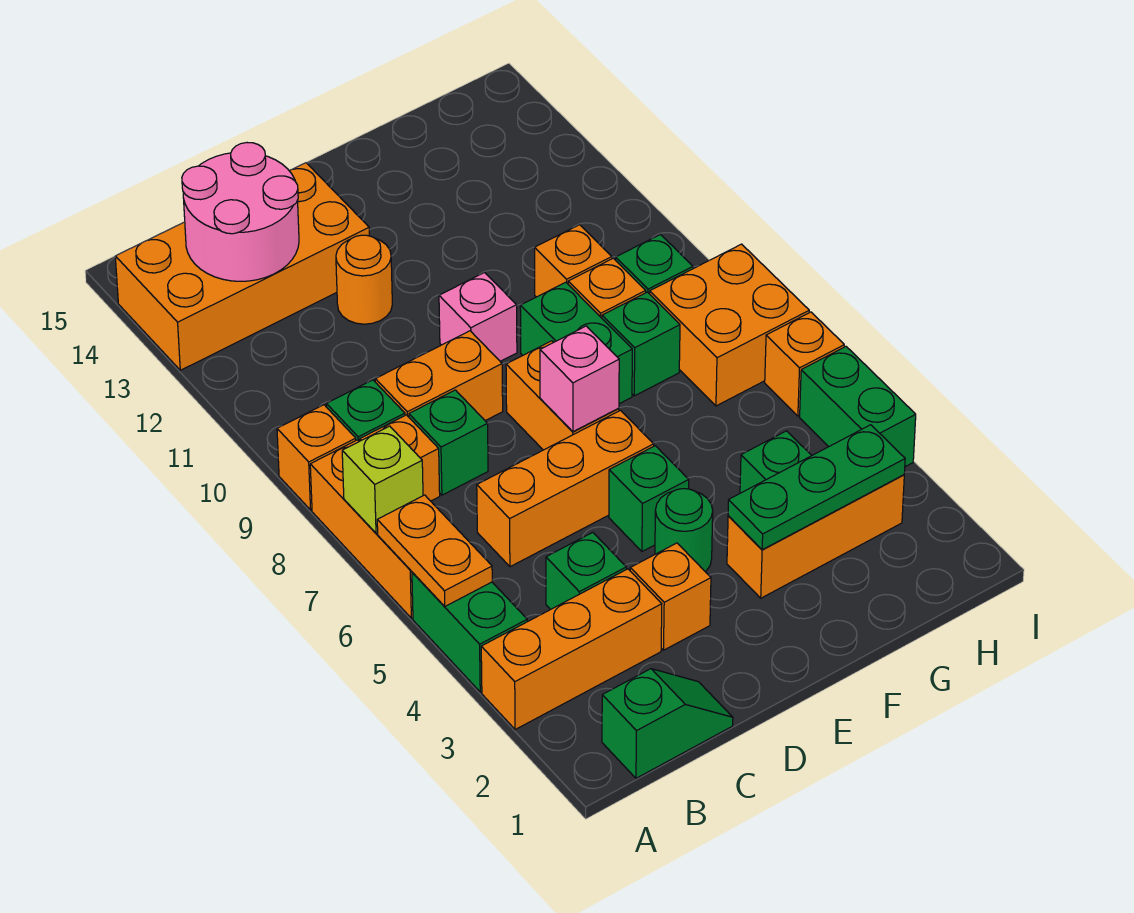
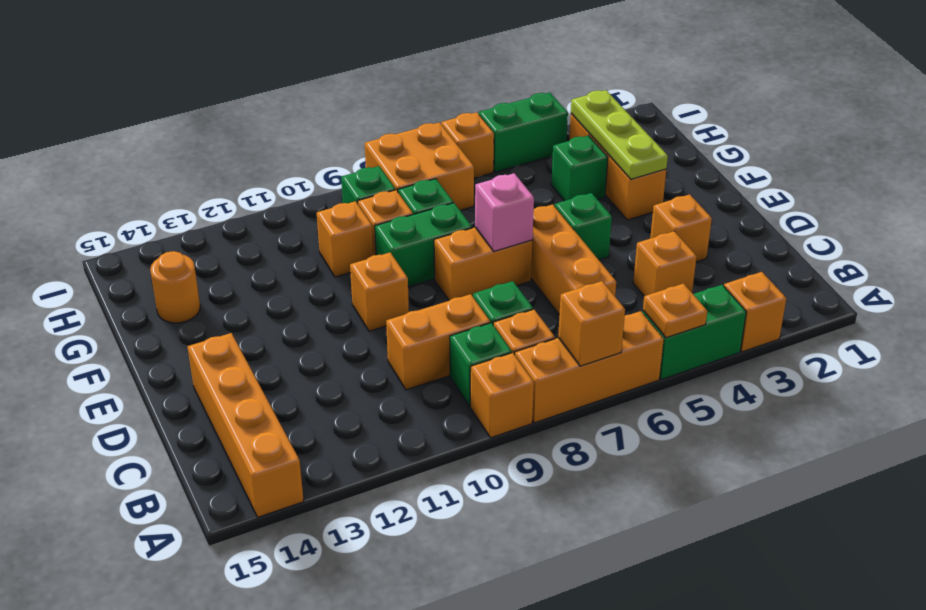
orange 1x3 brick [481,569,662,730] -> orange 1x1 brick [724,272,786,352]
orange 1x2 plate [377,495,492,606] -> orange 1x1 plate [643,284,707,338]
lime 1x1 brick [342,426,423,533] -> orange 1x1 brick [558,281,625,366]
orange 2x4 brick [115,163,369,370] -> orange 1x4 brick [187,333,304,517]
green 1x2 slope [602,669,733,778] -> none
pink 2x2 round brick [182,143,299,281] -> none
green 1x1 brick [546,532,626,610] -> orange 1x1 brick [633,231,697,296]
orange 1x2 brick [375,331,503,421] -> orange 1x2 brick turned to [386,294,490,390]
orange 1x1 round brick [336,235,392,324] -> orange 1x1 round brick moved to [150,251,200,323]
green 1x1 round brick [655,489,713,572] -> none
pink 1x1 brick [439,273,517,361] -> orange 1x1 brick [350,253,409,331]
green 1x3 plate [728,425,905,550] -> lime 1x3 plate [571,90,668,179]

